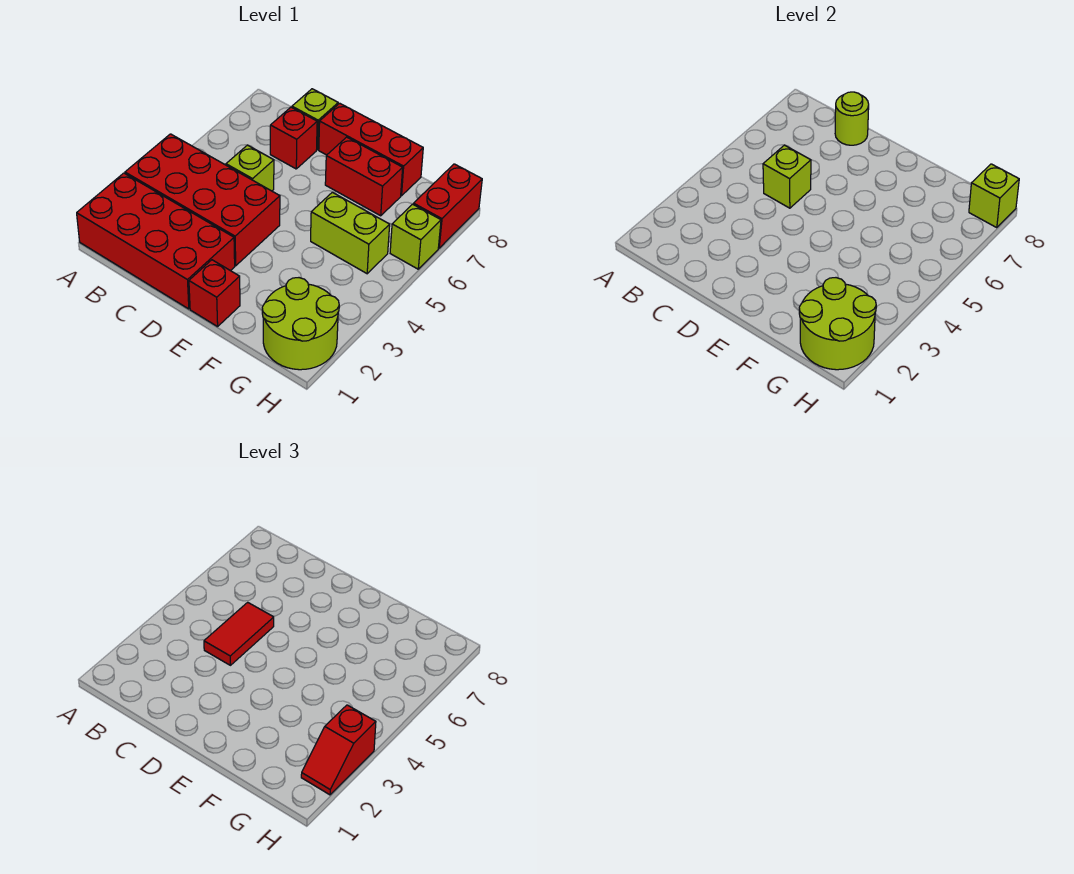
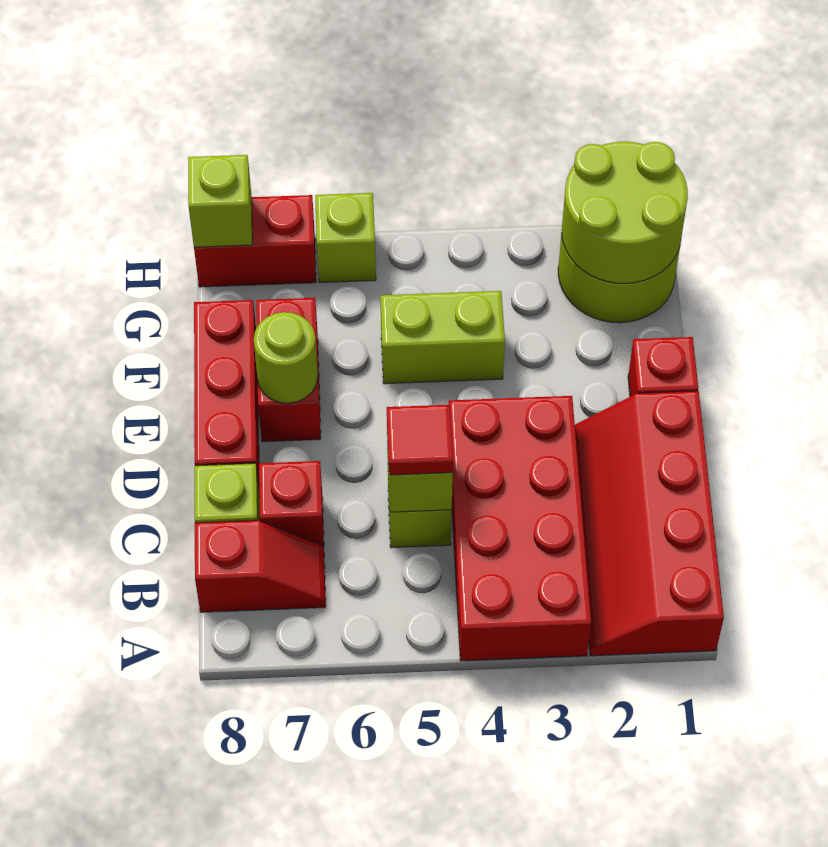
red 2x4 brick [77,173,235,309] -> red 2x4 slope [575,391,724,656]
red 1x2 tile [204,602,274,665] -> red 1x1 tile [387,405,453,475]
lime 1x1 round brick [835,92,869,145] -> lime 1x1 round brick moved to [254,312,318,403]
lime 1x2 brick [311,192,390,274] -> lime 1x2 brick turned to [380,291,505,384]
red 1x2 slope [301,705,376,795] -> red 1x2 slope moved to [195,520,326,612]

